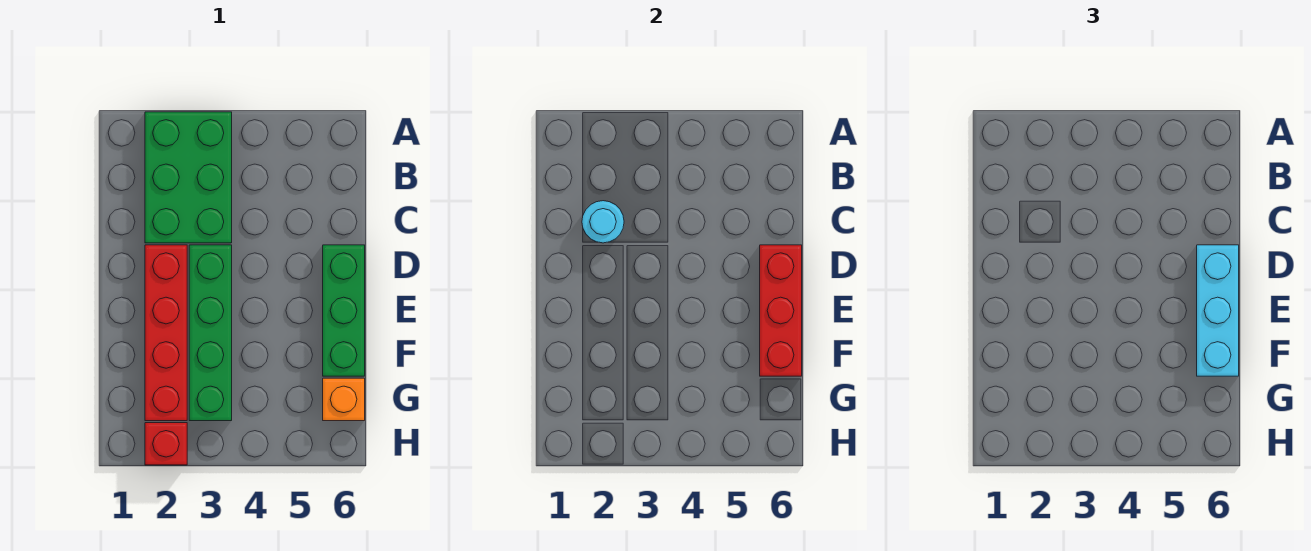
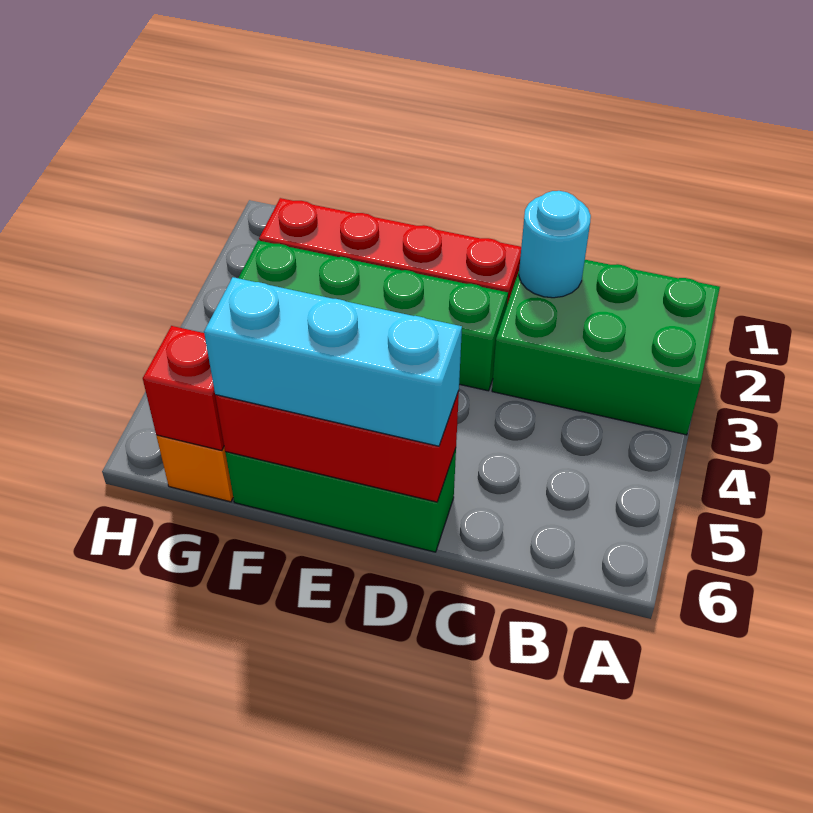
red 1x1 brick [145,423,187,465] -> red 1x1 brick moved to [143,326,224,451]

